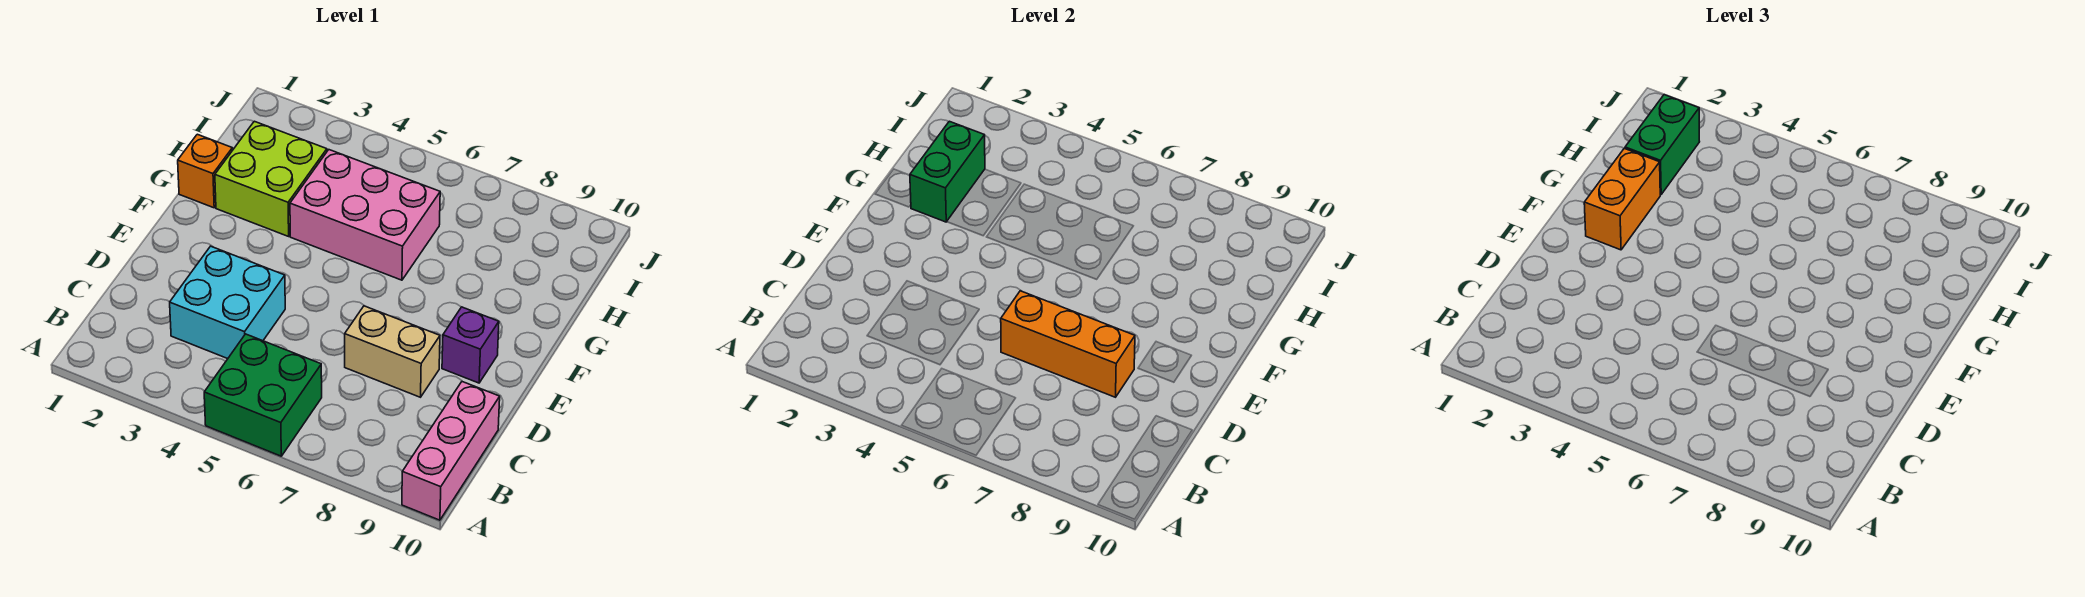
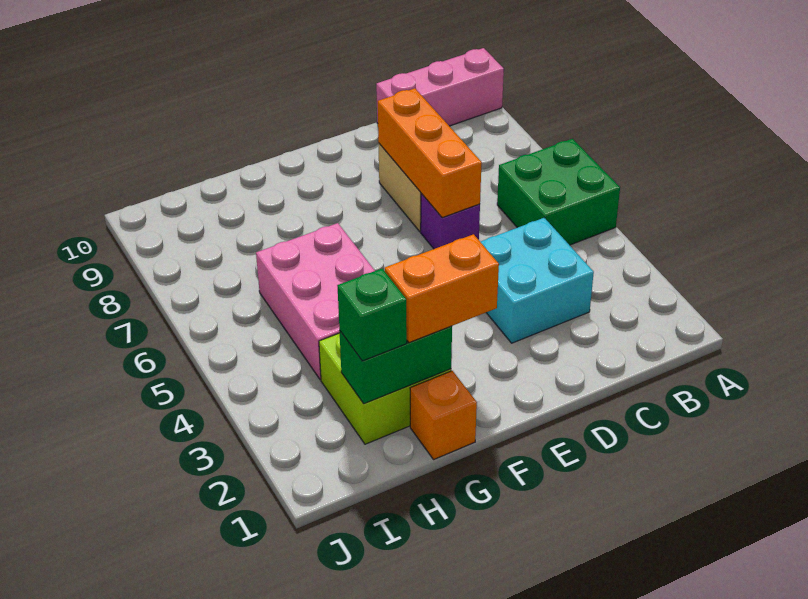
purple 1x1 brick [442,307,499,383] -> purple 1x1 brick moved to [421,193,480,249]
green 1x2 brick [1625,95,1700,195] -> green 1x1 brick [337,269,407,361]

